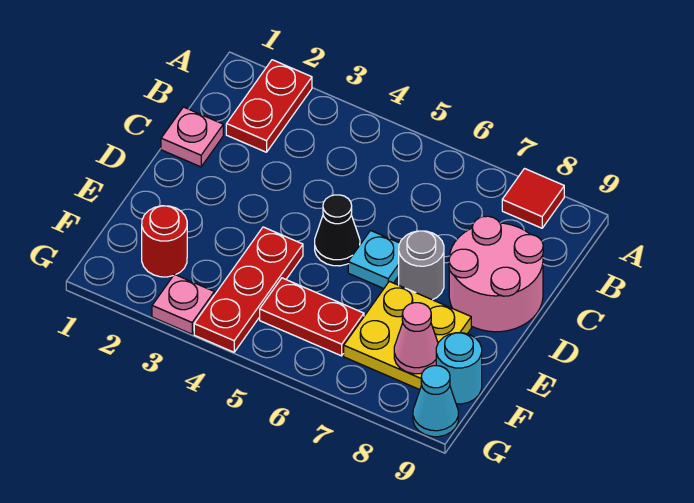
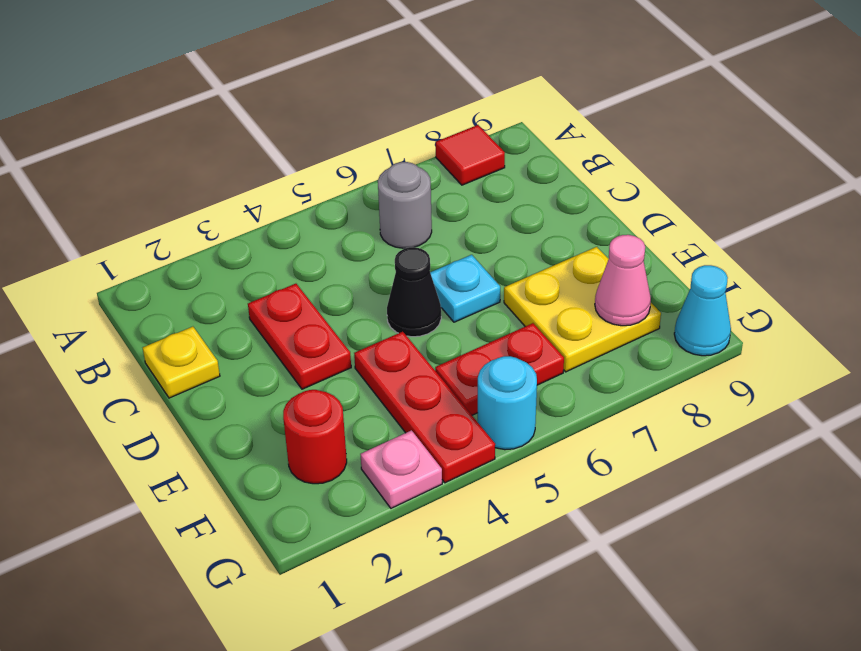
red 1x2 plate [226,60,312,152] -> red 1x2 plate moved to [248,284,351,389]
pink 1x1 plate [161,107,223,167] -> yellow 1x1 plate [143,327,220,398]
pink 2x2 round brick [449,216,543,332] -> none
grey 1x1 round brick [399,231,444,300] -> grey 1x1 round brick moved to [378,162,432,248]
cyan 1x1 round brick [436,333,482,404] -> cyan 1x1 round brick moved to [478,356,537,450]

